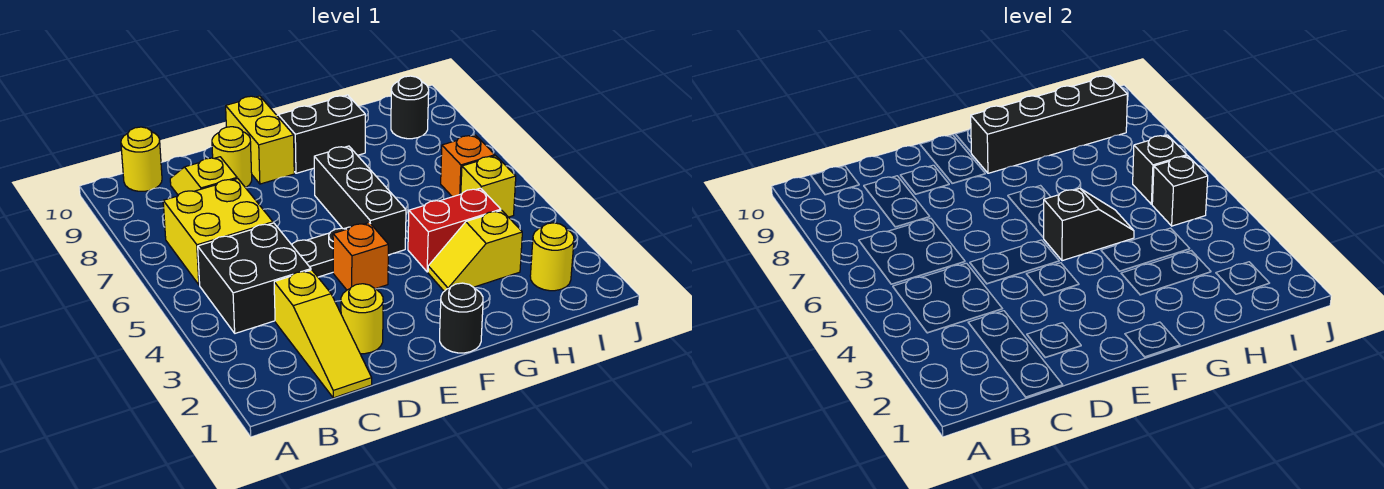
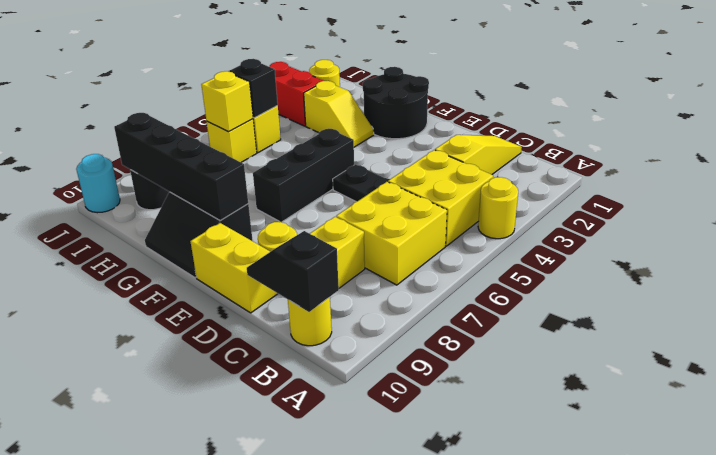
black 2x2 brick [198,223,311,333] -> yellow 2x2 brick [388,150,493,246]
yellow 1x1 round brick [341,284,383,354] -> yellow 1x1 round brick moved to [478,177,518,239]
orange 1x1 brick [333,222,388,290] -> none
yellow 1x2 brick [226,96,294,184] -> yellow 1x2 brick turned to [190,223,278,313]
black 1x1 round brick [440,283,483,353] -> black 2x2 round brick [363,67,429,139]
black 1x2 slope [1044,189,1134,261] -> black 1x2 slope moved to [247,231,339,312]
red 1x2 brick [408,188,501,272] -> red 1x2 brick moved to [270,62,323,126]
orange 1x1 brick [441,135,495,197] -> yellow 1x1 brick [207,119,257,162]
black 1x1 brick [1133,135,1187,204] -> yellow 1x1 brick [201,71,253,132]
none -> cyan 1x1 round brick [76,154,120,213]

